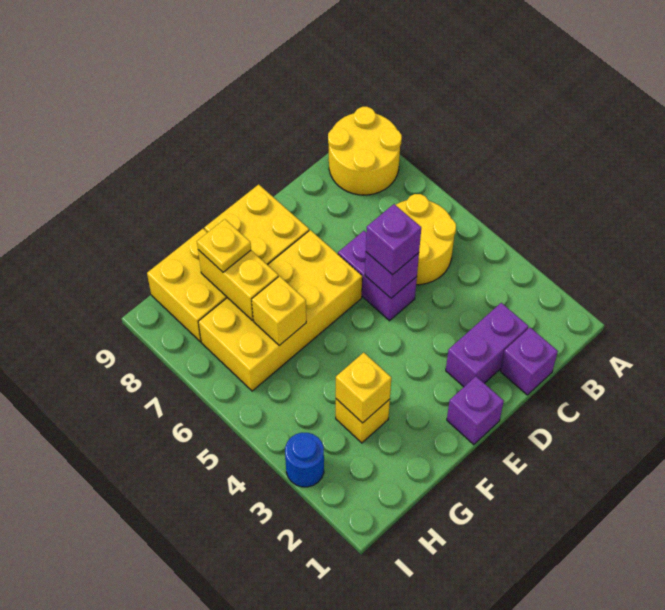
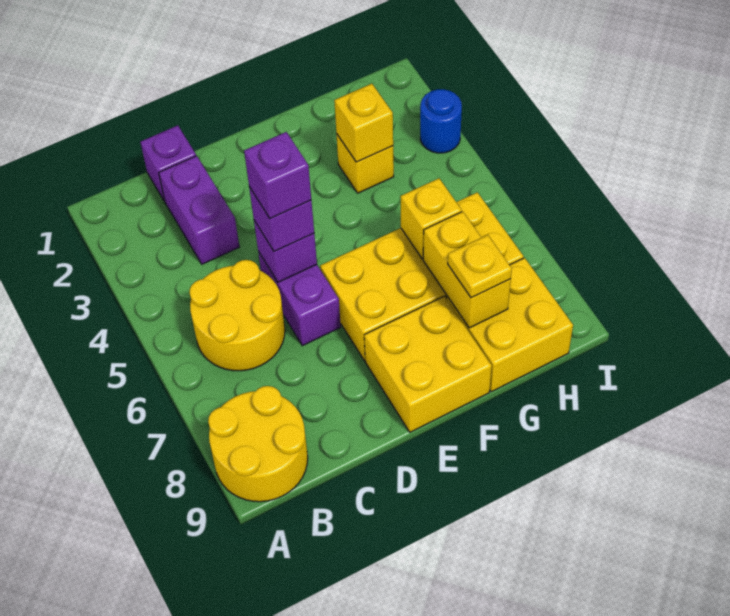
purple 1x2 brick [446,303,529,387] -> purple 1x2 brick turned to [159,156,239,264]
purple 1x1 brick [447,376,504,445] -> purple 1x1 brick moved to [244,132,311,219]

